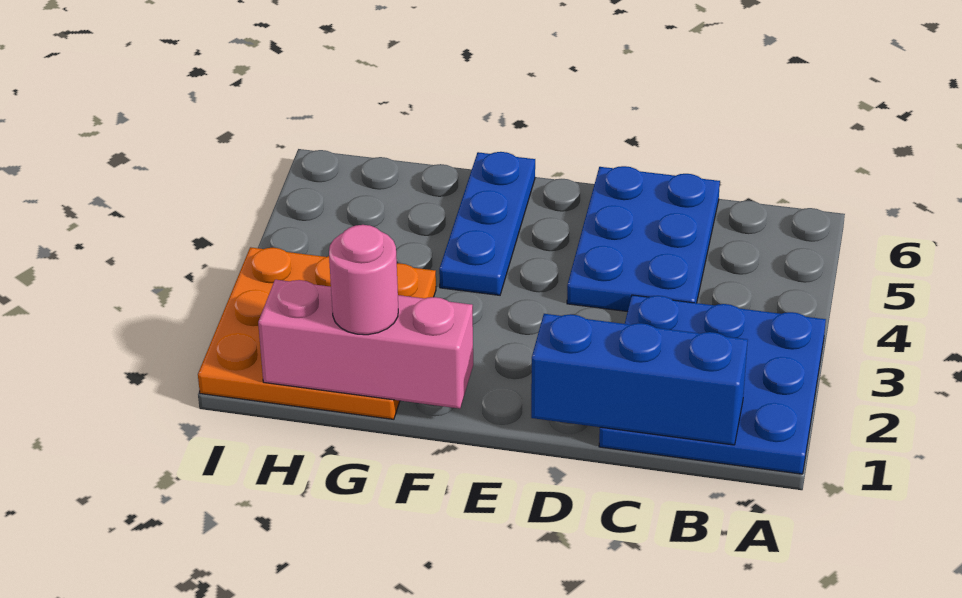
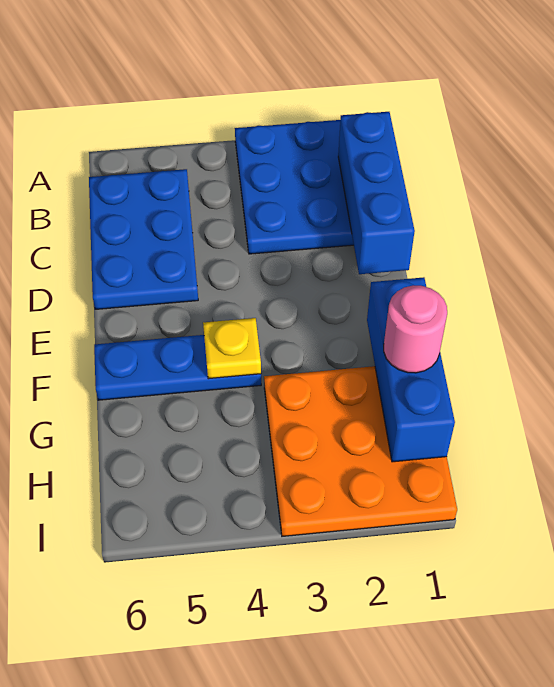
blue 2x3 plate [567,166,720,312] -> blue 2x3 plate turned to [89,169,198,309]
pink 1x3 brick [258,280,473,409] -> blue 1x3 brick [367,277,455,462]
none -> yellow 1x1 plate [203,318,261,379]

